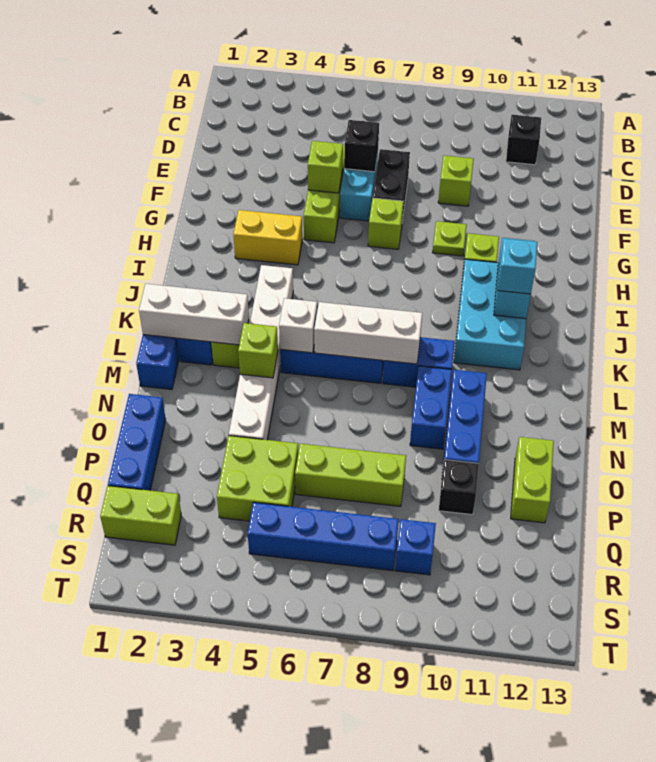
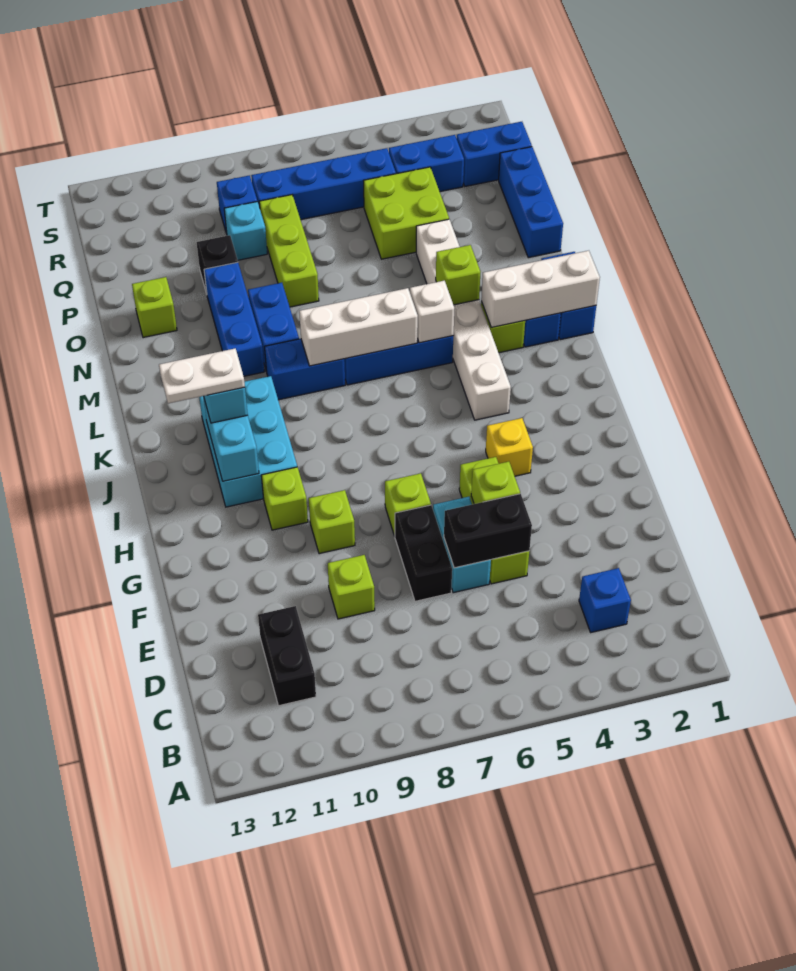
none -> blue 1x1 brick [579,568,631,632]
black 1x1 brick [506,115,541,165] -> black 1x2 brick [258,606,316,706]
black 1x1 brick [344,120,379,172] -> black 1x2 brick [444,494,532,568]
lime 1x1 plate [433,221,467,256] -> lime 1x1 brick [309,490,355,554]
yellow 1x2 brick [233,210,302,265] -> yellow 1x1 brick [486,418,533,476]
none -> white 1x2 plate [159,348,245,403]
lime 1x2 brick [511,437,554,523] -> lime 1x1 brick [132,277,177,338]
lime 1x3 brick [295,444,406,506] -> lime 1x3 brick turned to [259,195,319,307]
none -> cyan 1x1 brick [224,202,267,260]
lime 1x2 brick [100,486,181,545] -> blue 1x2 brick [456,122,532,186]
none -> blue 1x2 brick [389,135,464,192]

